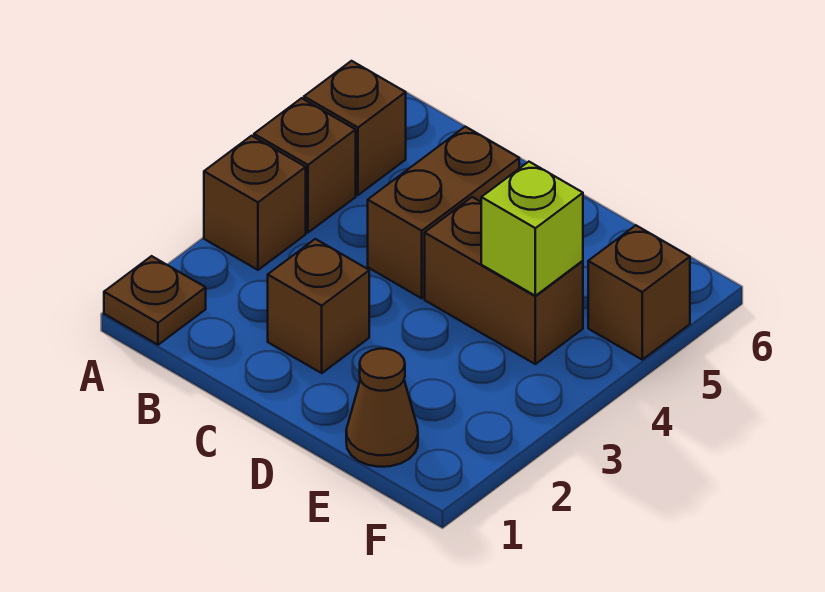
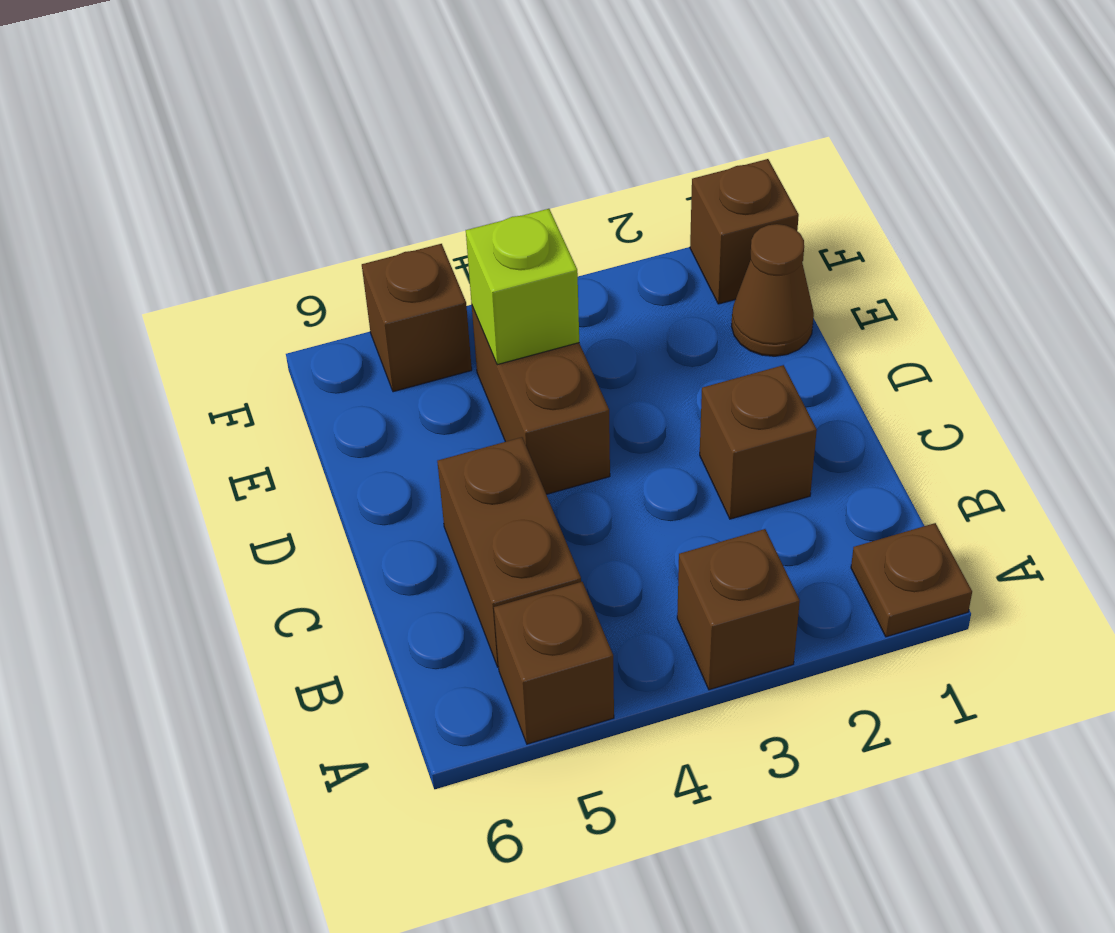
brown 1x1 brick [254,98,356,232] -> brown 1x1 brick moved to [690,159,799,304]
brown 1x2 brick [368,127,519,298] -> brown 1x2 brick turned to [437,437,581,667]

